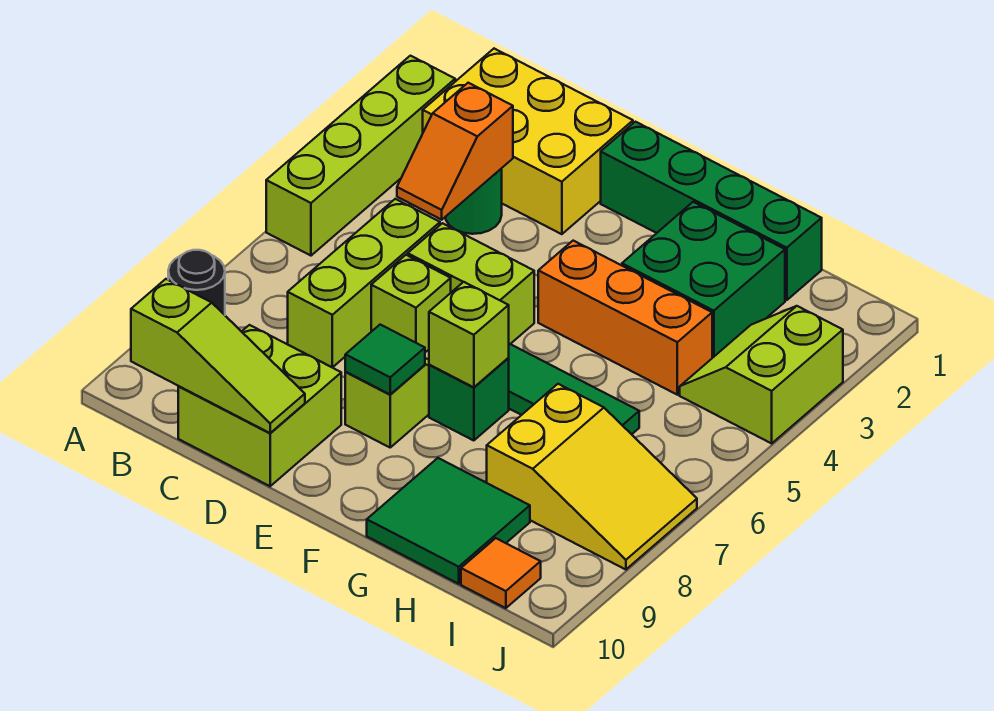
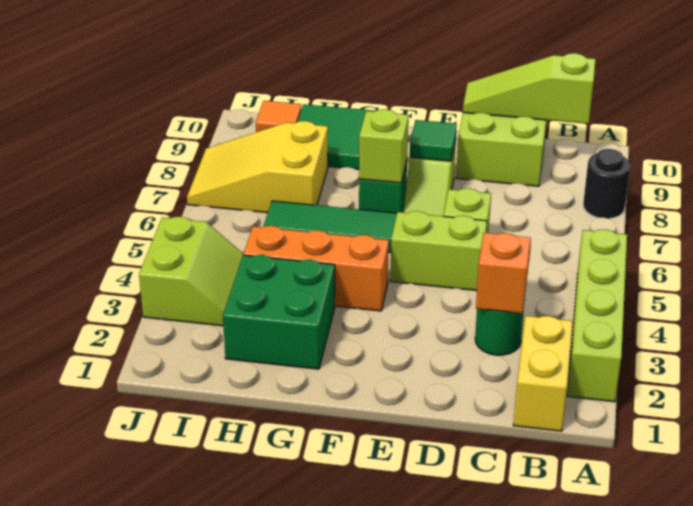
yellow 2x3 brick [423,49,633,234] -> yellow 1x2 brick [513,316,573,431]
lime 1x3 brick [288,199,440,368] -> none
green 1x4 brick [601,122,822,300] -> none

